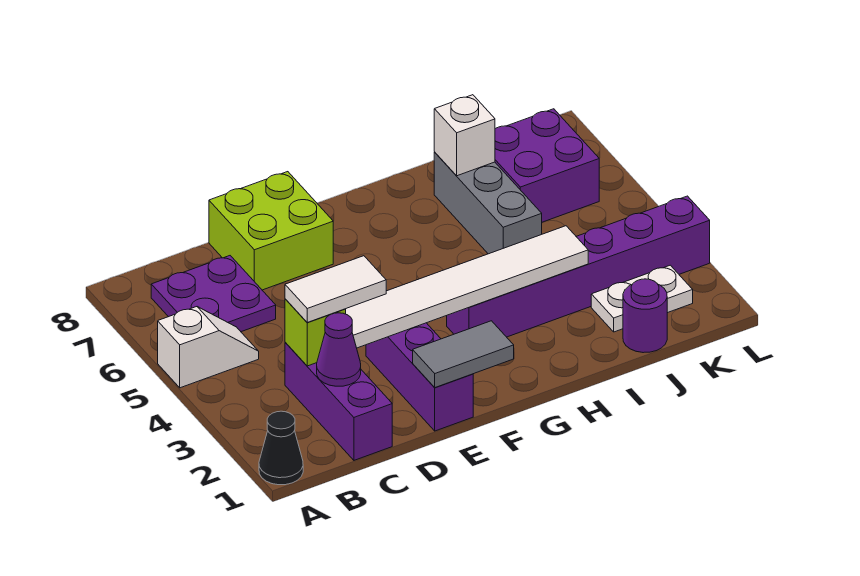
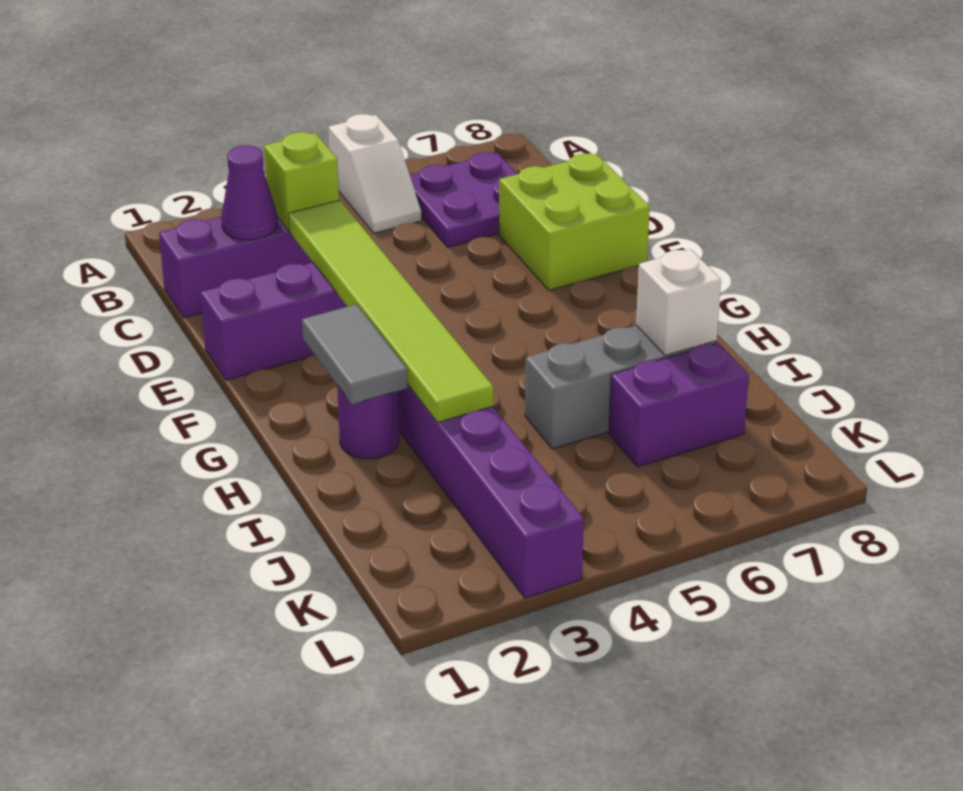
black 1x1 cone [259,411,303,485] -> none
white 1x2 tile [285,256,386,322] -> none
white 1x6 tile [346,226,588,348] -> lime 1x6 tile [289,200,493,423]
grey 1x2 tile [413,321,514,387] -> grey 1x2 tile moved to [302,304,408,404]
purple 1x1 round brick [623,279,667,353] -> purple 1x1 round brick moved to [337,385,399,459]
white 1x2 plate [591,265,693,332] -> none
purple 2x2 brick [495,109,599,222] -> purple 1x2 brick [609,343,749,467]

